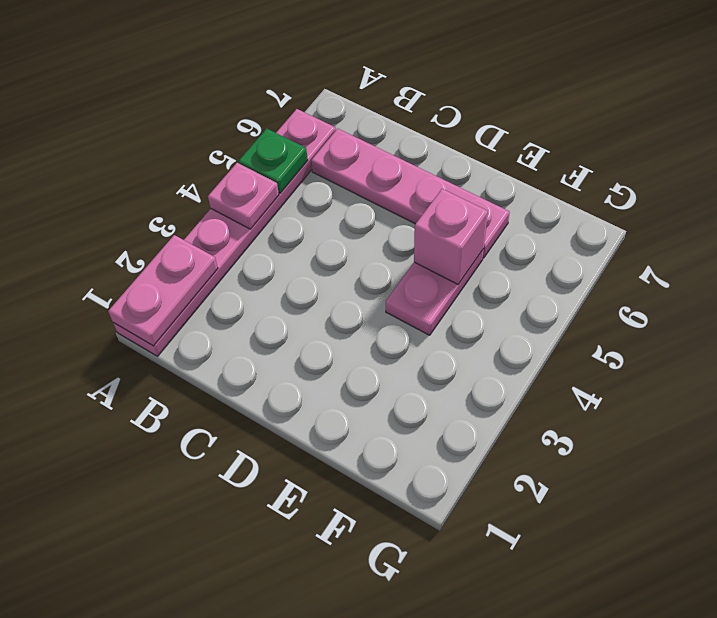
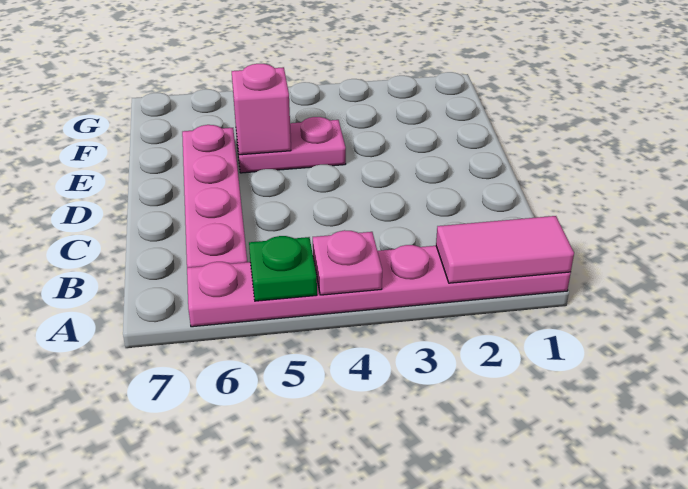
pink 1x2 plate [108,235,218,346] -> pink 1x2 tile [436,216,574,283]

